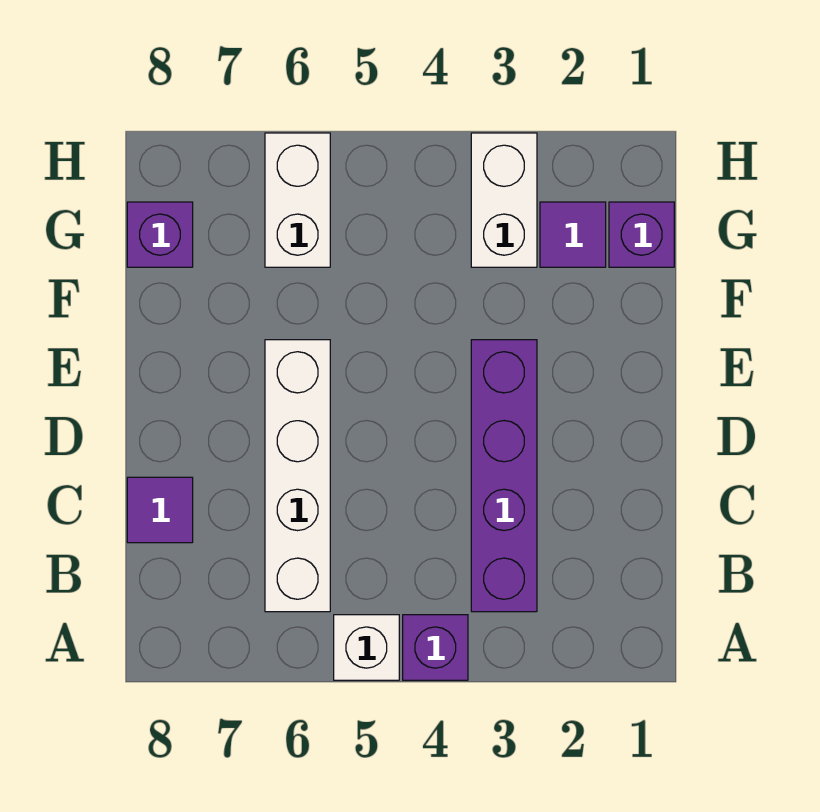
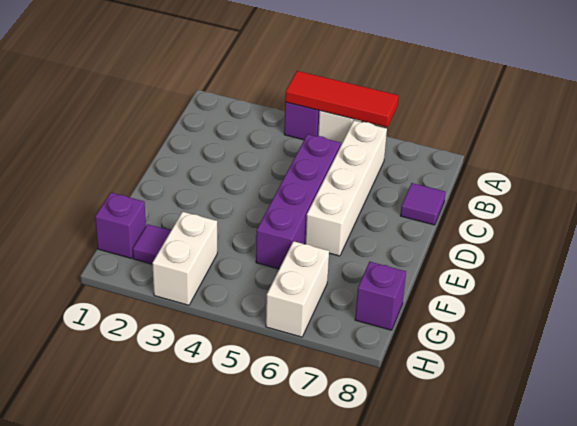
none -> red 1x3 tile [285,71,398,127]
purple 1x4 brick [471,340,537,612] -> purple 1x4 brick moved to [256,134,341,269]

